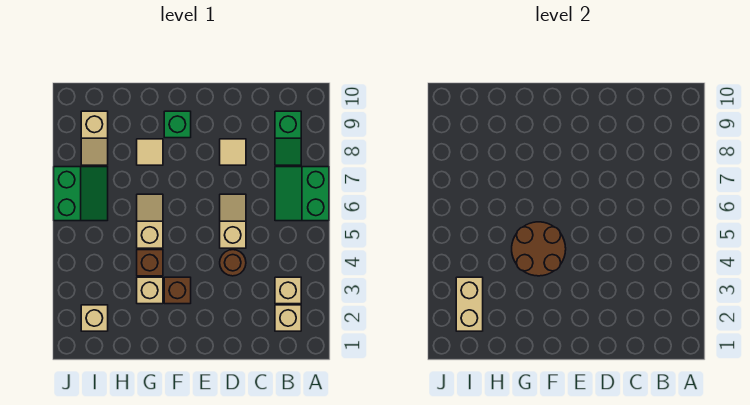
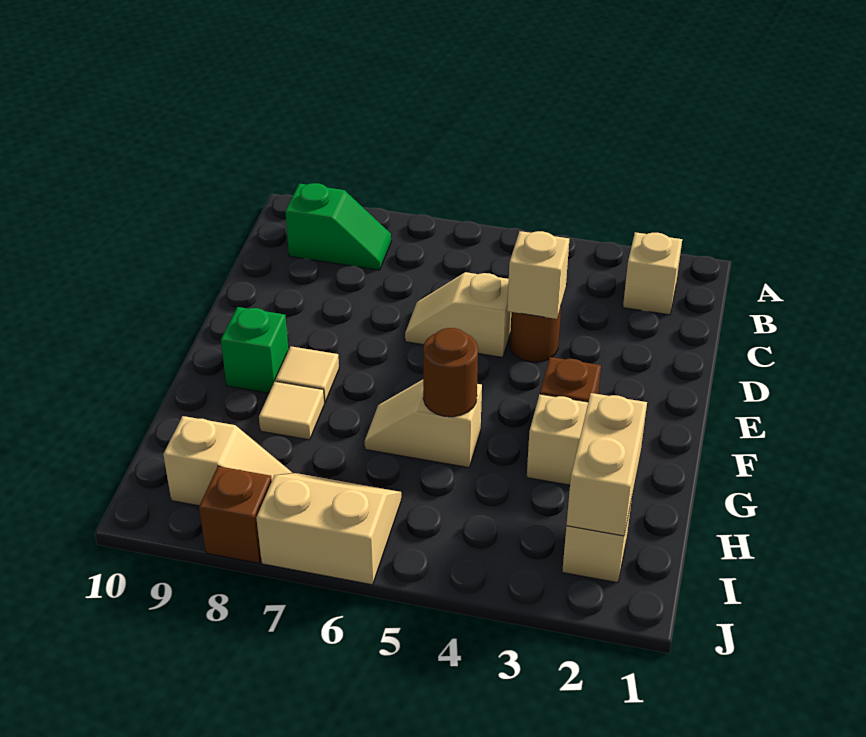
green 2x2 slope [275,167,329,221] -> none
tan 1x1 brick [275,277,301,304] -> tan 1x1 brick moved to [507,231,569,319]
tan 1x1 tile [220,139,246,165] -> tan 1x1 tile moved to [275,346,339,403]
brown 2x2 round brick [512,222,566,276] -> brown 1x1 round brick [423,328,478,417]
brown 1x1 brick [137,250,163,276] -> brown 1x1 brick moved to [199,466,272,563]
tan 1x2 brick [456,277,483,331] -> tan 1x2 brick turned to [566,393,647,536]
green 2x2 slope [54,167,108,221] -> tan 2x2 slope [256,473,401,585]

